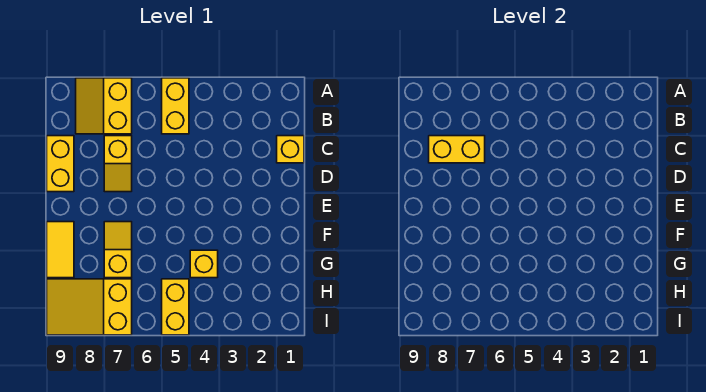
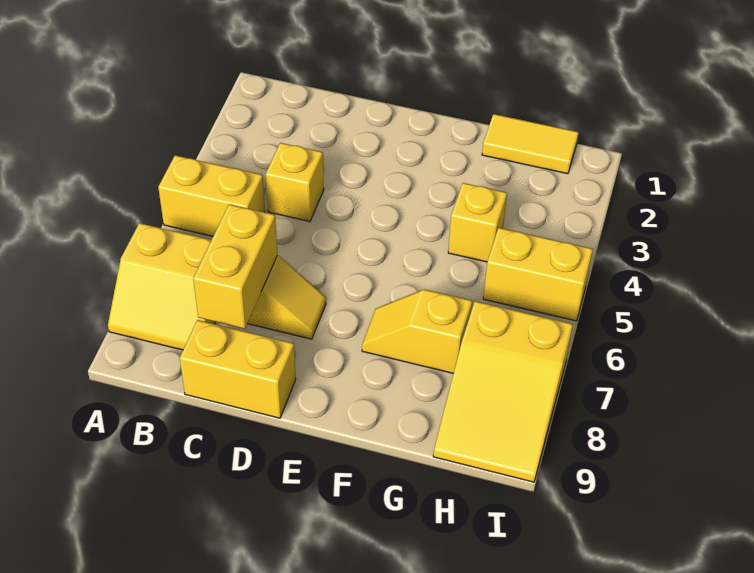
yellow 1x1 brick [277,136,304,163] -> yellow 1x1 brick moved to [266,143,324,222]
yellow 1x2 tile [47,222,74,278] -> yellow 1x2 tile moved to [482,114,579,174]

